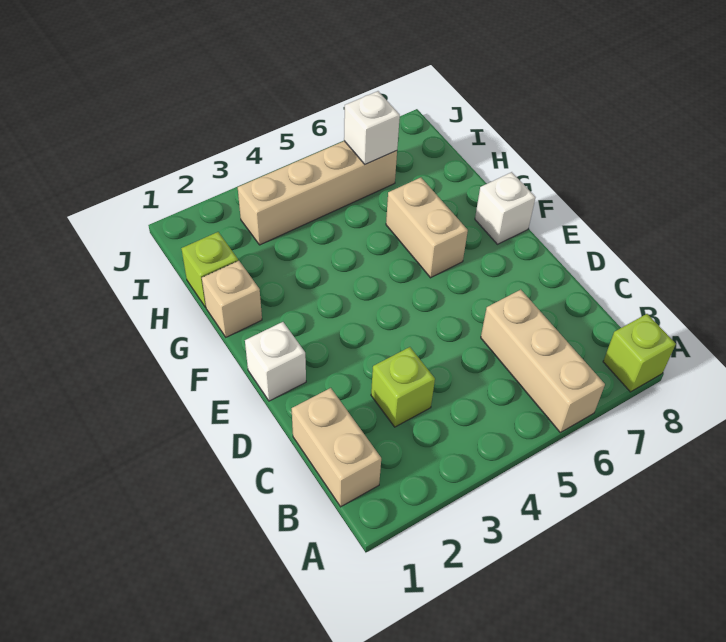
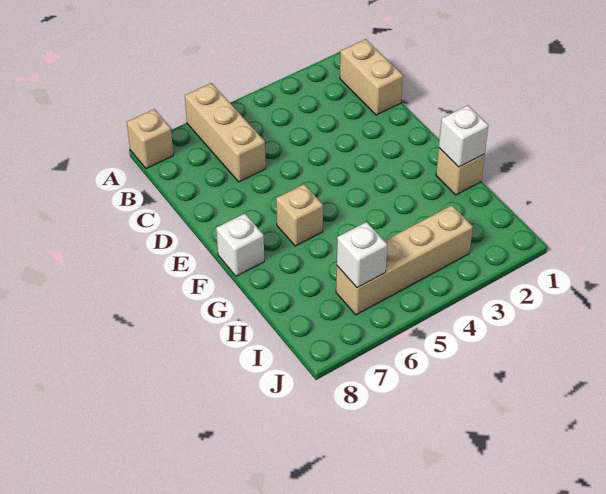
lime 1x1 brick [603,314,676,392] -> tan 1x1 brick [127,109,173,169]
lime 1x1 brick [371,347,435,427] -> none
white 1x1 brick [245,322,306,401] -> white 1x1 brick moved to [439,105,488,167]
tan 1x2 brick [386,178,468,278] -> tan 1x1 brick [276,184,323,246]
lime 1x1 brick [181,232,238,307] -> none

